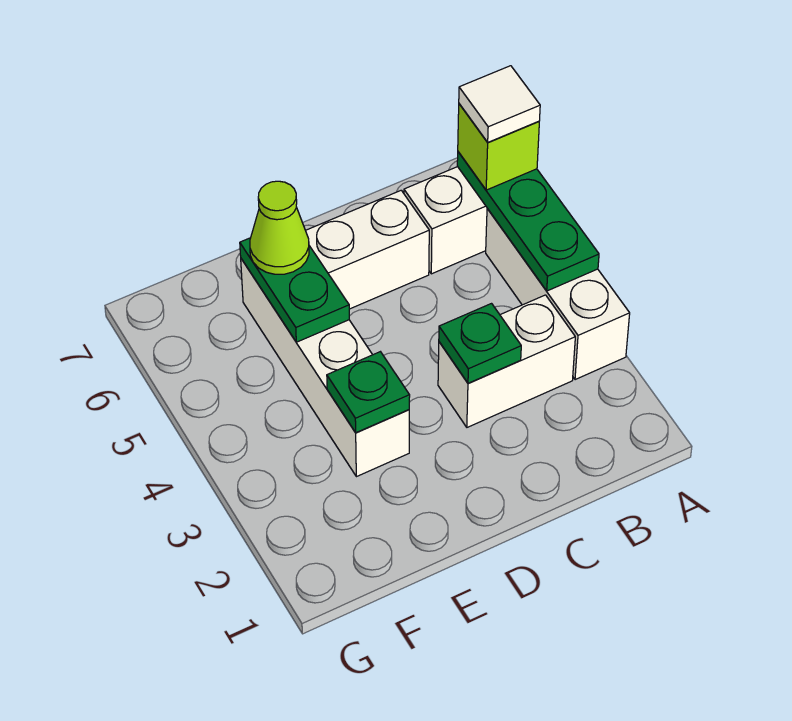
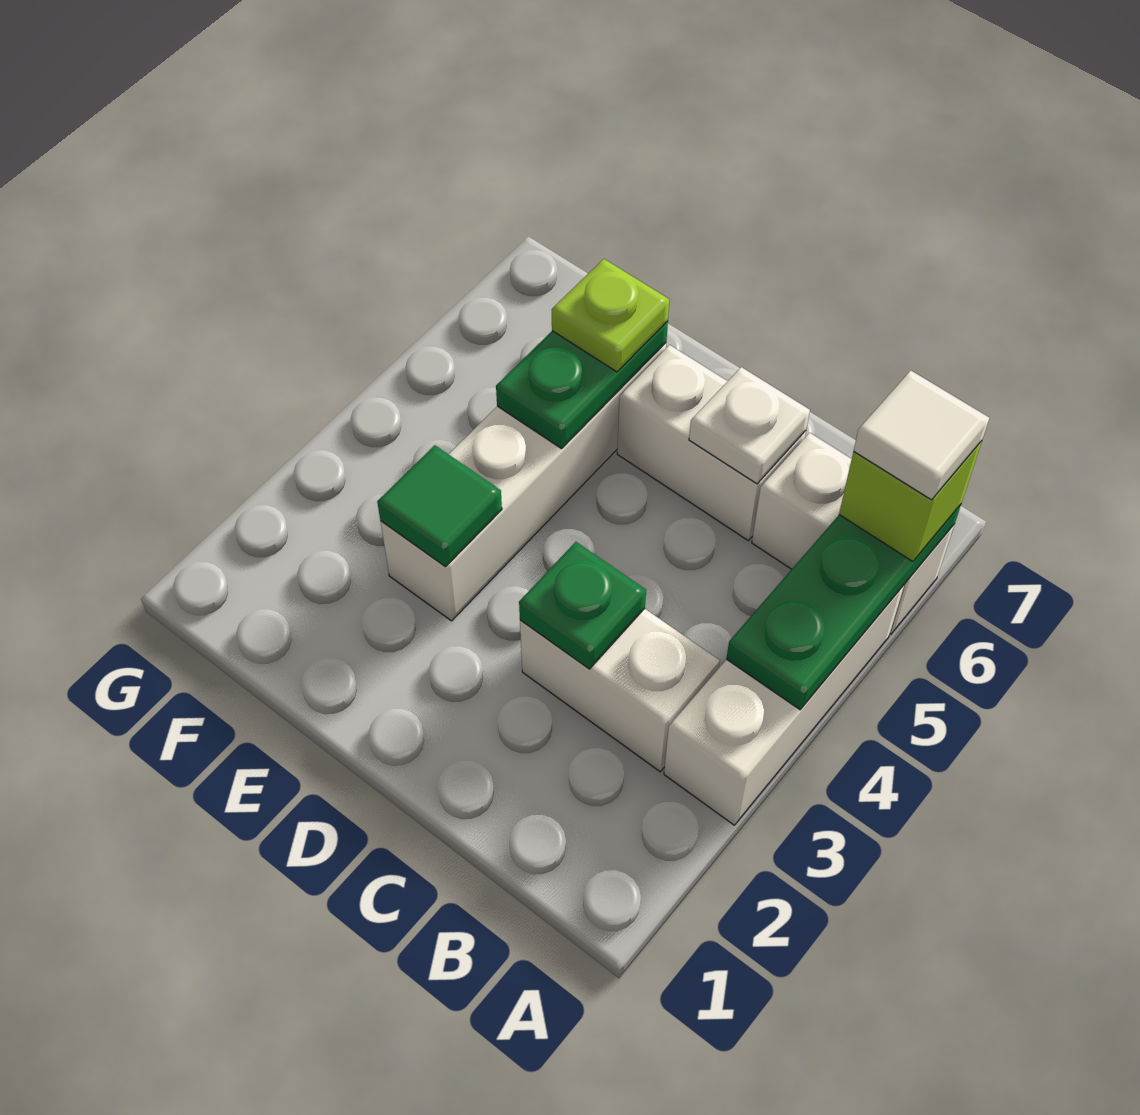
none -> white 1x1 plate [689,367,810,484]
green 1x1 plate [327,352,410,433] -> green 1x1 tile [377,445,502,567]
lime 1x1 cone [250,181,309,274] -> lime 1x1 plate [552,259,669,372]

